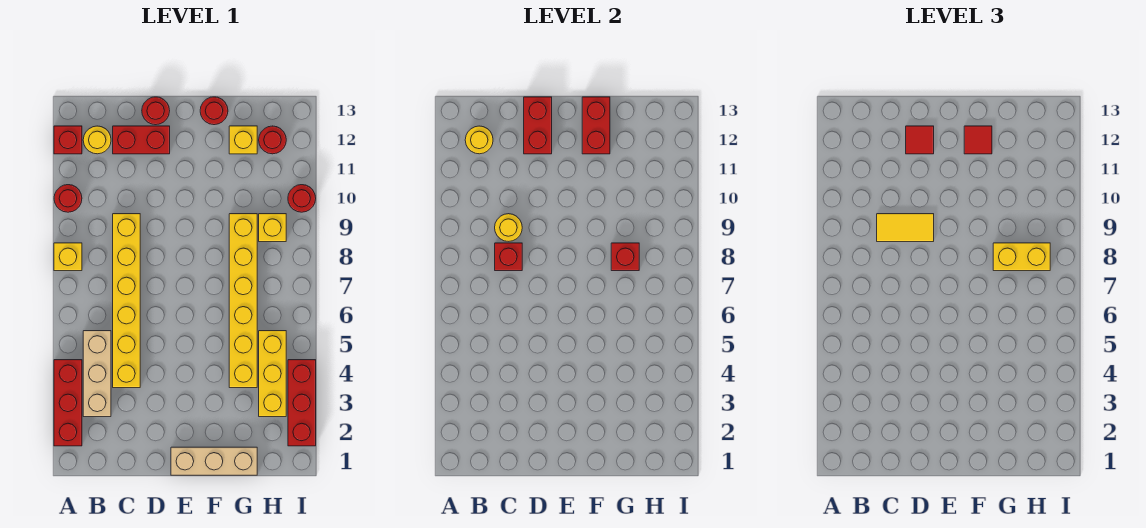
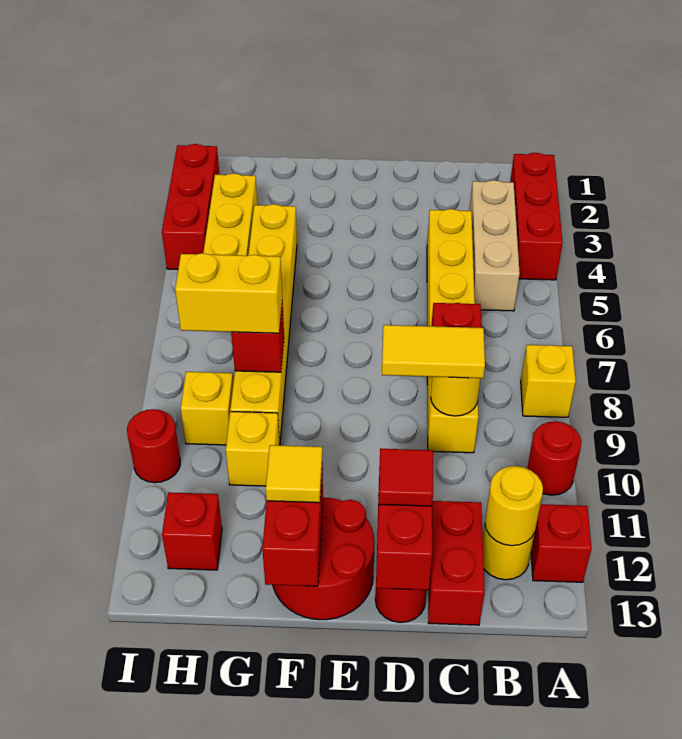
red 1x2 brick [113,126,170,154] -> red 1x2 brick turned to [428,501,484,625]
tan 1x3 brick [171,447,257,475] -> none
red 1x1 tile [964,126,992,154] -> yellow 1x1 tile [266,445,322,503]
red 1x1 round brick [200,97,228,125] -> red 2x2 round brick [273,497,375,620]
yellow 1x1 brick [229,126,257,154] -> yellow 1x1 brick moved to [226,412,280,486]
red 1x1 round brick [259,126,286,154] -> red 1x1 brick [162,492,222,570]

